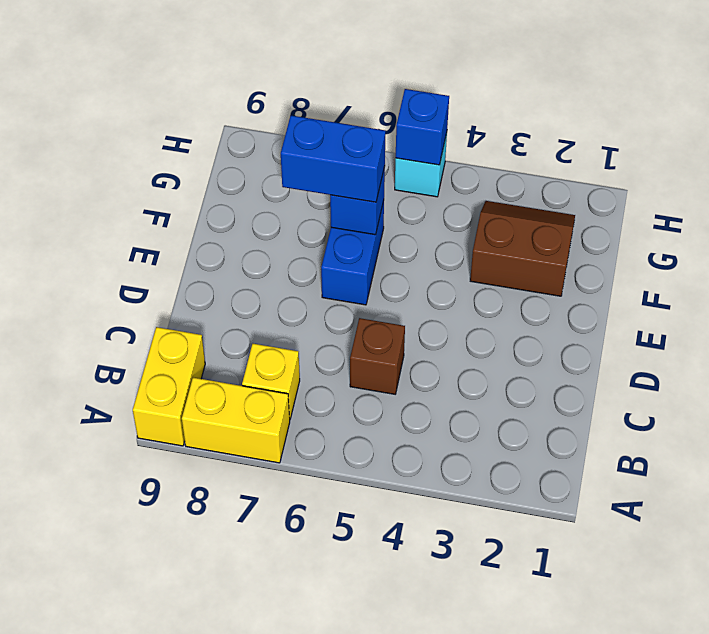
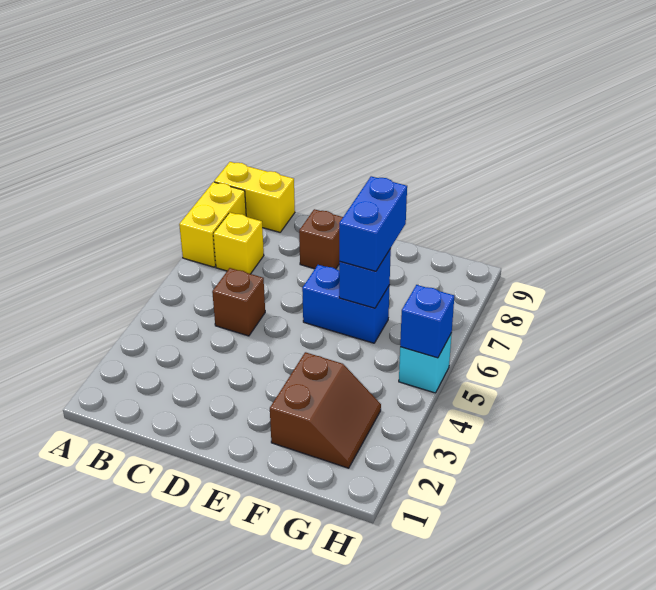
none -> brown 1x1 brick [299,209,343,269]

